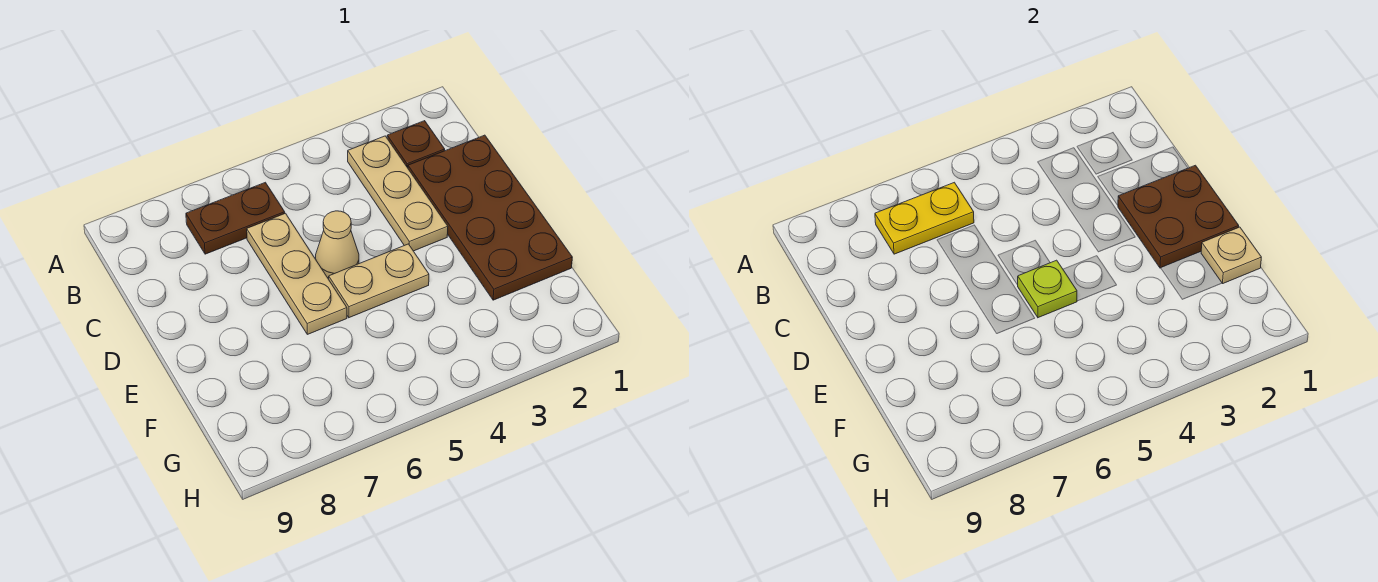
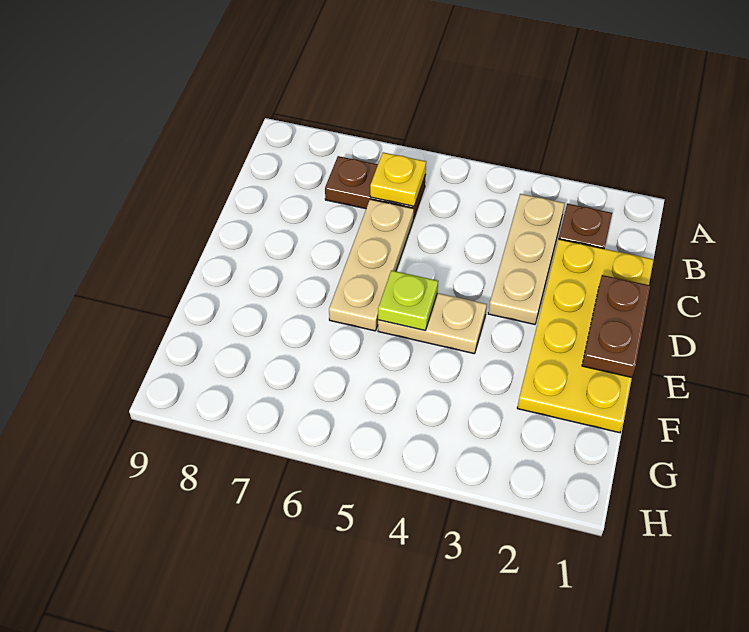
yellow 1x2 plate [875,182,974,254] -> yellow 1x1 plate [370,152,426,206]
brown 2x4 plate [408,135,572,300] -> yellow 2x4 plate [517,239,654,433]
brown 2x2 plate [1118,165,1239,268] -> brown 1x2 plate [582,275,650,377]
tan 1x1 cone [316,211,359,278] -> none
tan 1x1 plate [1201,227,1261,284] -> none

